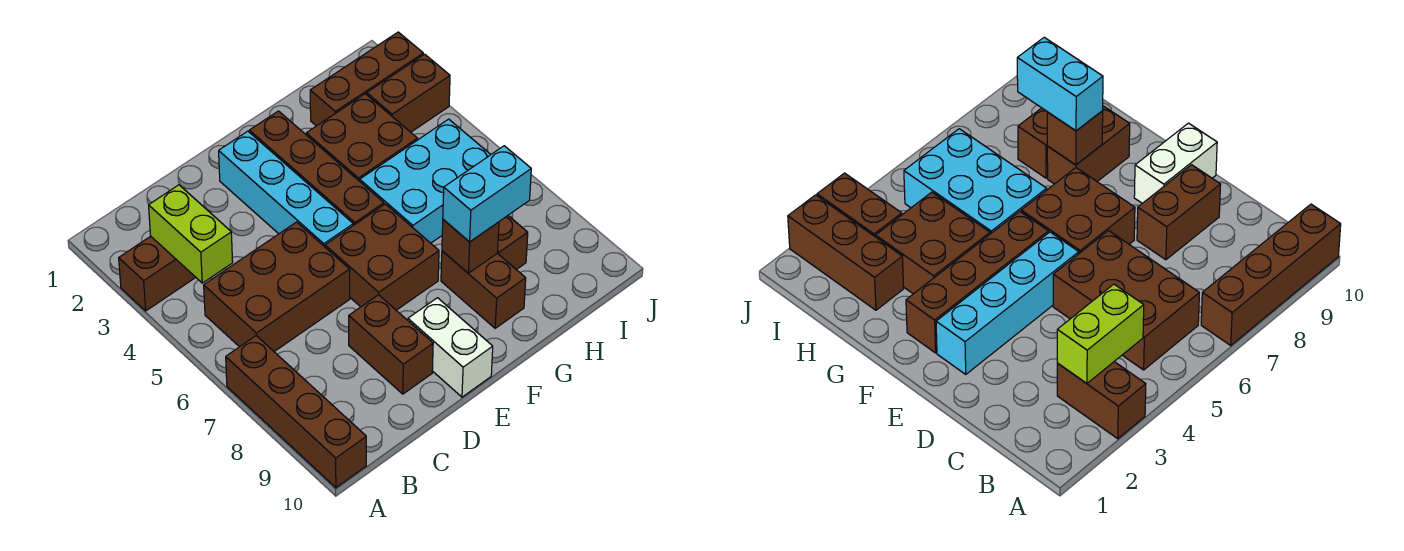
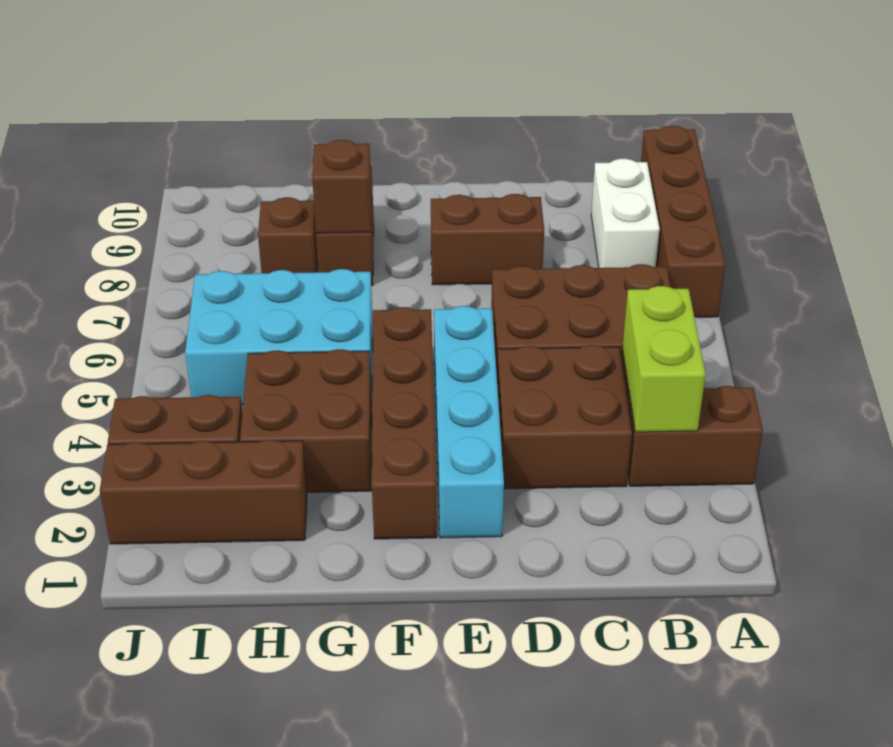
brown 1x2 brick [349,295,433,394] -> brown 1x2 brick turned to [431,194,544,285]
brown 2x2 brick [325,204,439,310] -> brown 2x2 brick moved to [497,345,632,489]
white 1x2 brick [408,298,493,397] -> white 1x2 brick moved to [591,159,660,268]
cyan 1x2 brick [443,146,531,242] -> none

